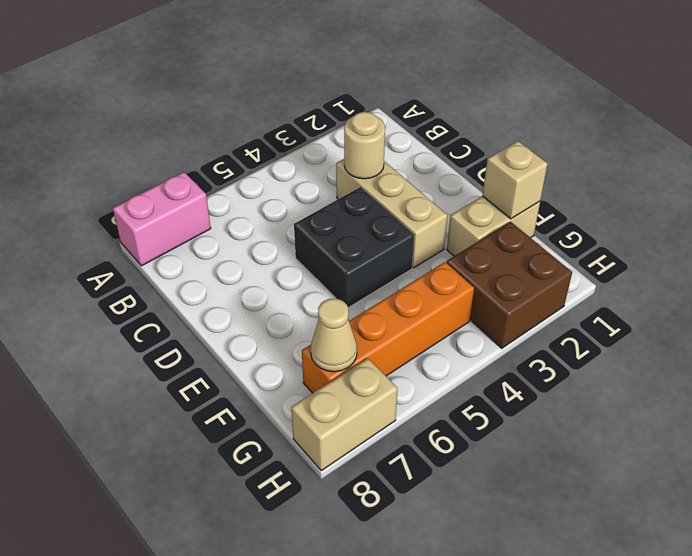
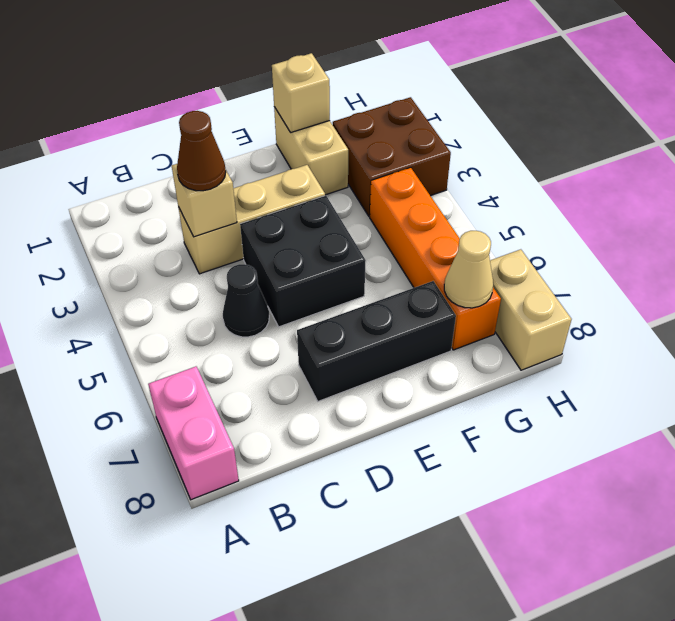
tan 1x1 round brick [344,112,385,179] -> tan 1x1 brick [172,164,237,237]
none -> brown 1x1 cone [177,111,226,191]
none -> black 1x1 cone [223,264,269,337]
none -> black 1x3 brick [297,281,456,401]

